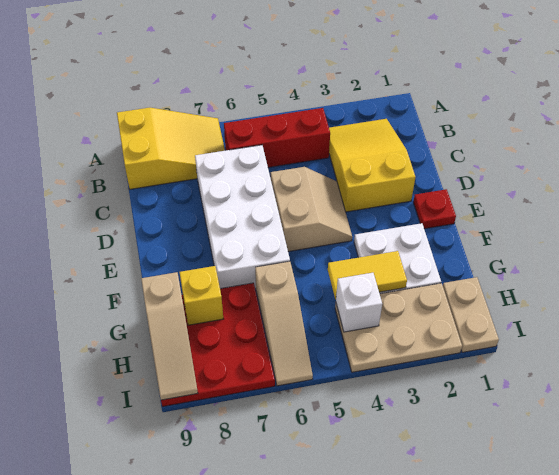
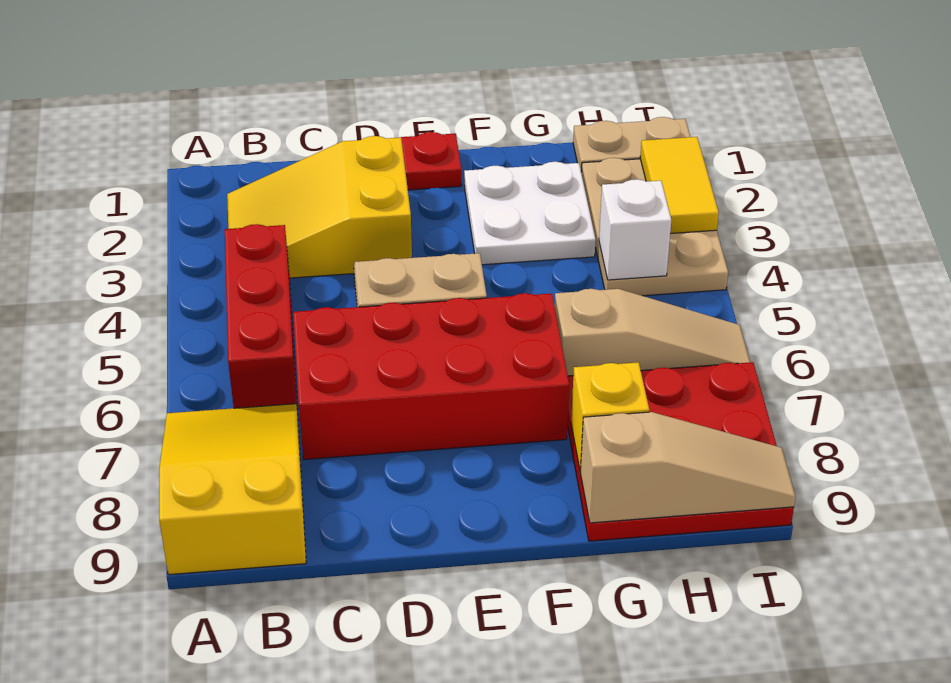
white 2x4 brick [195,145,290,289] -> red 2x4 brick [293,293,569,460]
yellow 1x2 tile [328,251,407,299] -> yellow 1x2 tile moved to [640,137,719,234]

